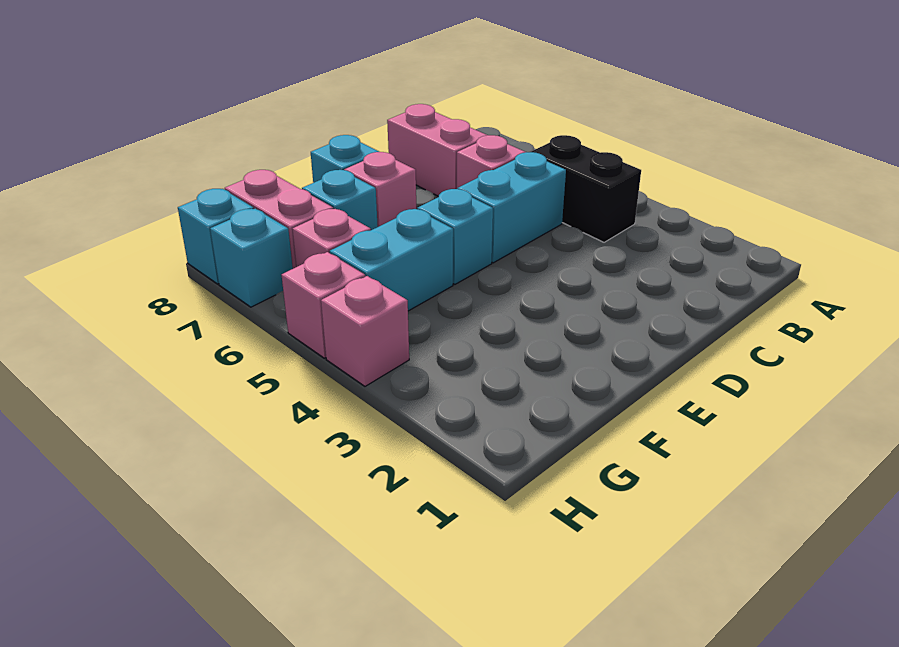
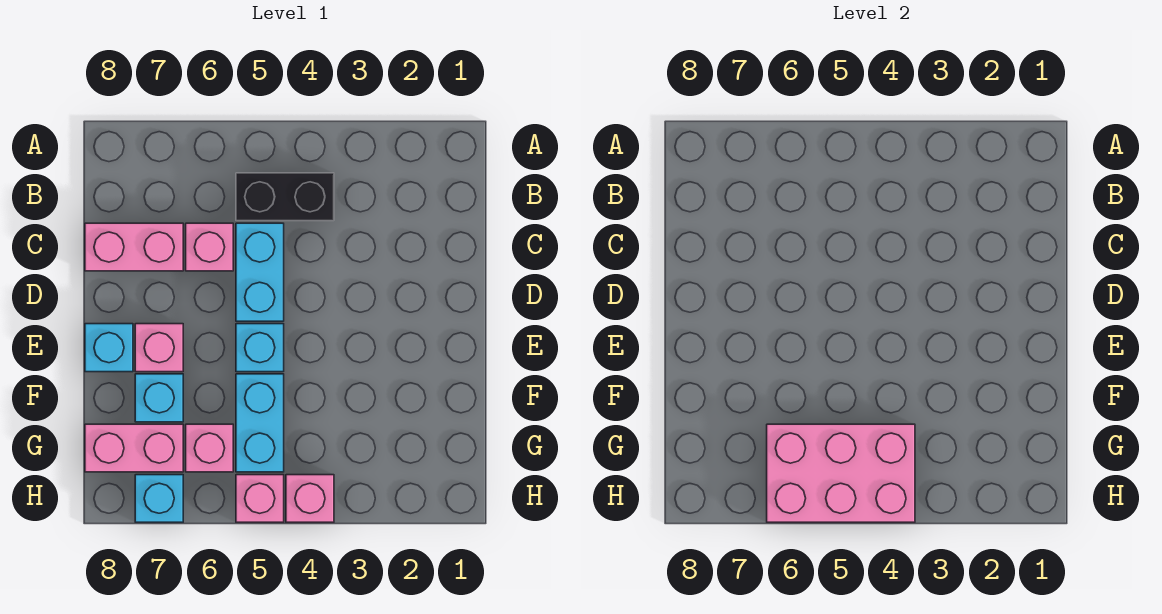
none -> pink 2x3 brick [767,424,915,522]
cyan 1x1 brick [178,189,254,284] -> none

